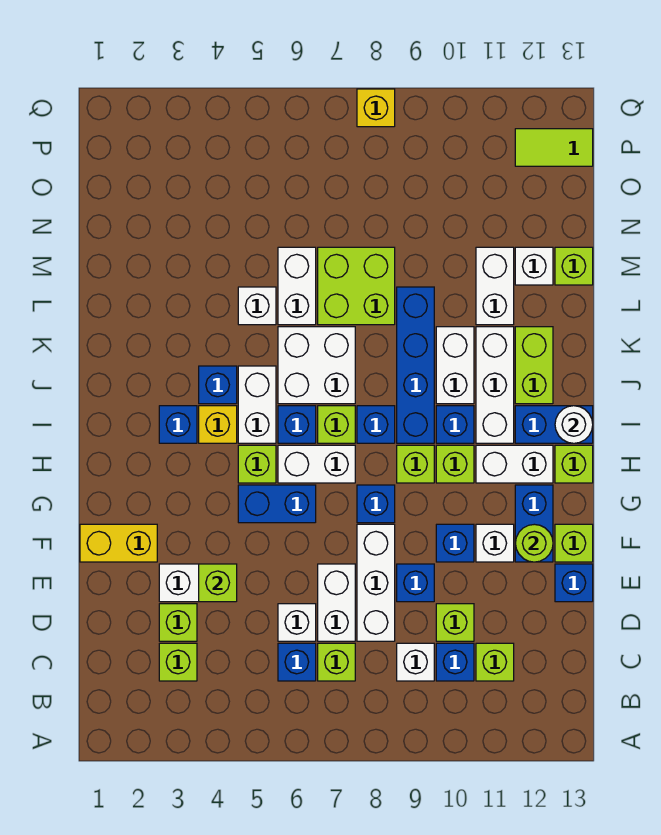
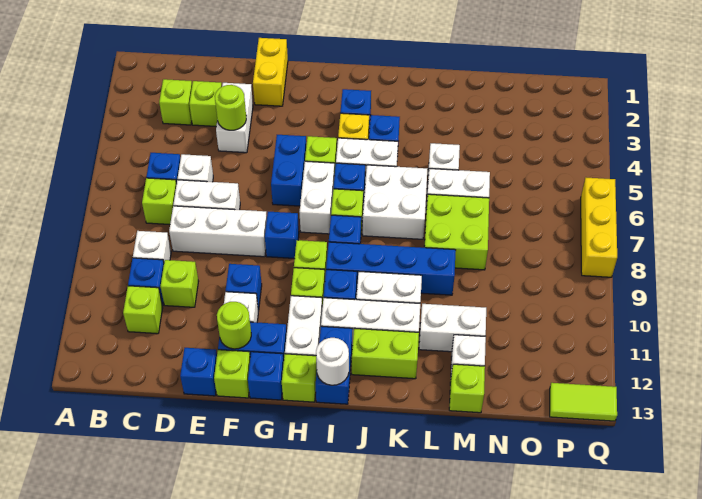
lime 1x1 brick [199,564,237,602] -> lime 1x1 round brick [215,85,246,130]
blue 1x1 brick [397,564,434,602] -> blue 1x1 brick moved to [248,352,284,400]
lime 1x2 tile [515,129,593,166] -> lime 1x2 tile turned to [550,383,617,421]
yellow 1x1 brick [357,89,395,127] -> yellow 1x3 brick [581,178,617,277]

